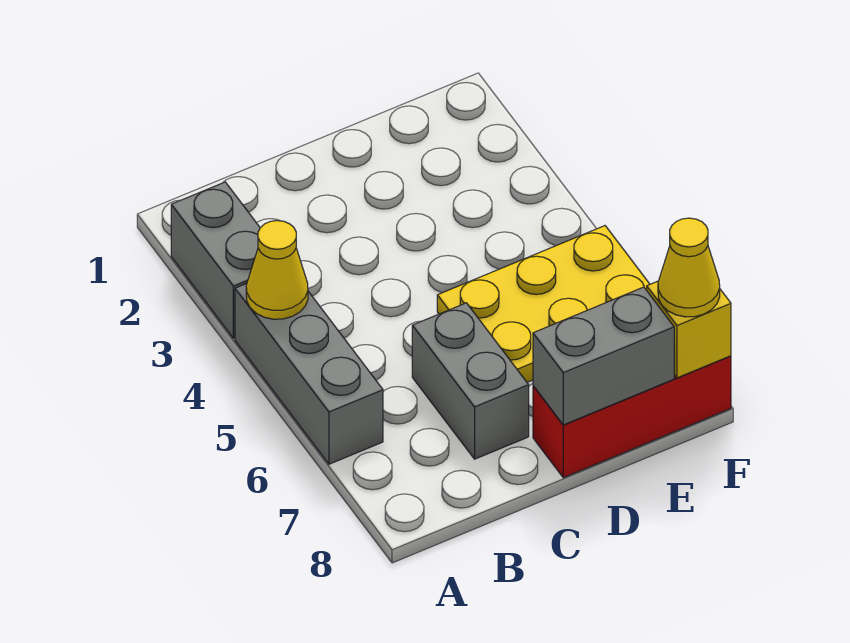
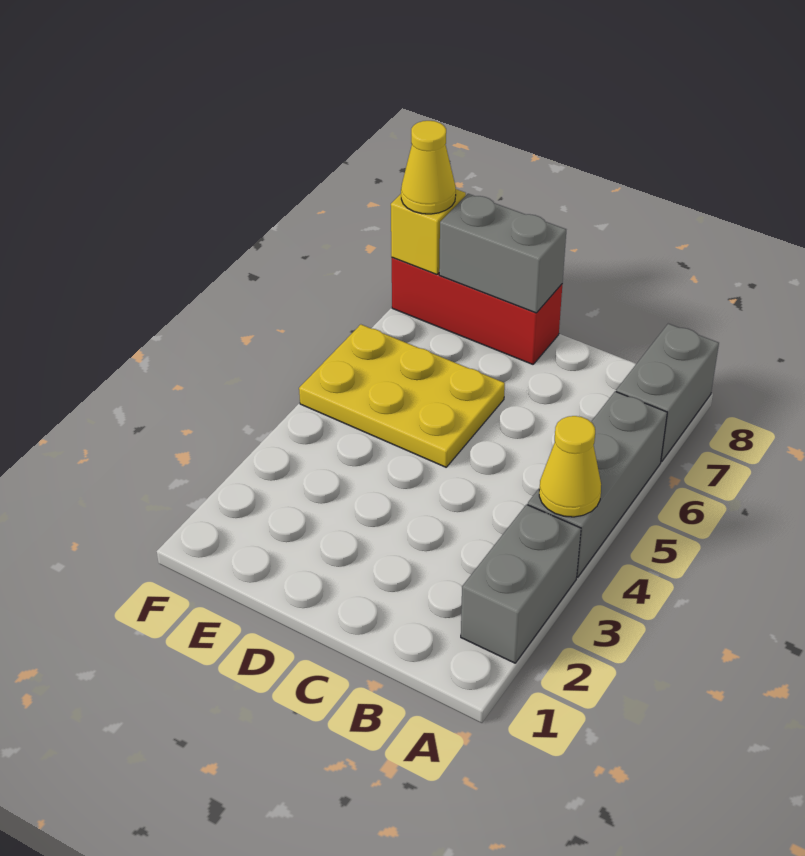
grey 1x2 brick [412,303,529,459] -> grey 1x2 brick moved to [616,324,719,462]

